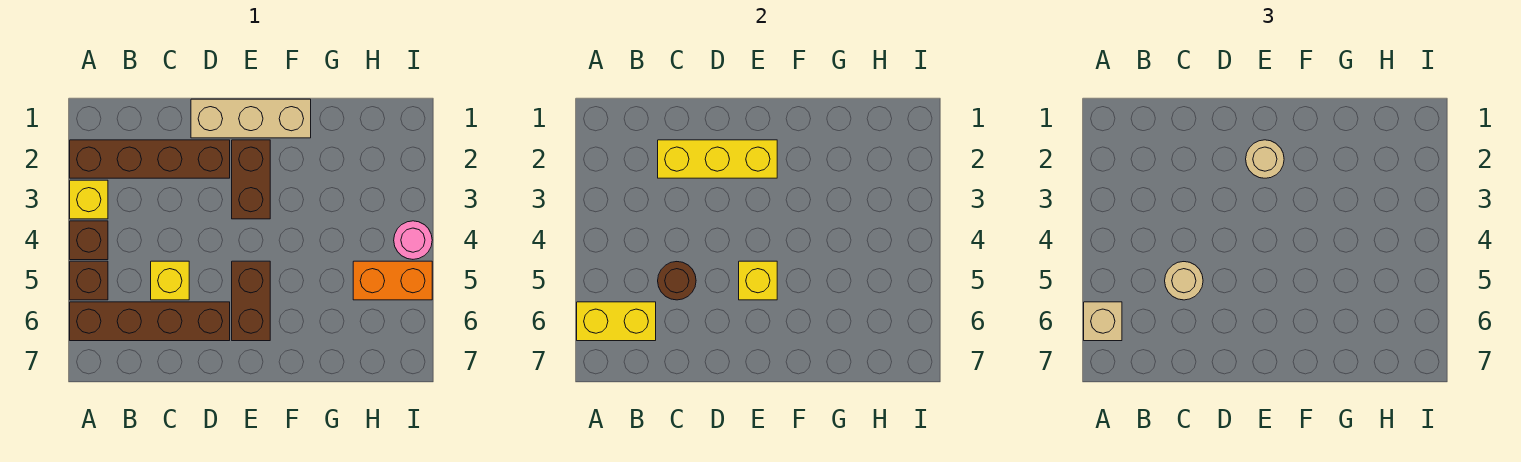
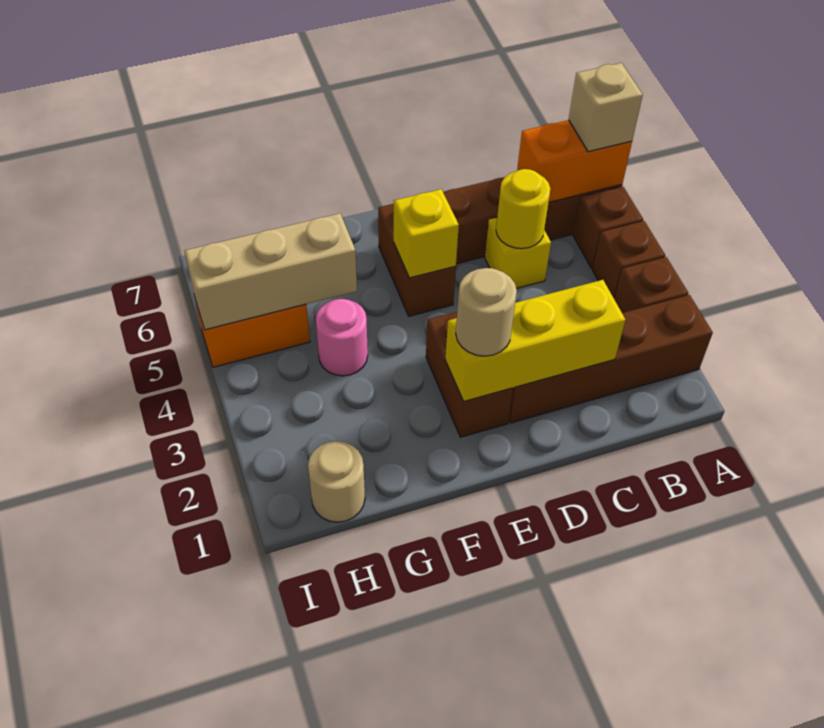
yellow 1x1 brick [70,180,108,219] -> brown 1x1 brick [614,257,688,313]
yellow 1x2 brick [577,302,656,341] -> orange 1x2 brick [517,120,632,202]
brown 1x1 round brick [658,262,696,300] -> yellow 1x1 round brick [496,169,550,249]
tan 1x1 round brick [1165,262,1203,300] -> tan 1x1 round brick moved to [308,441,365,522]
tan 1x3 brick [191,99,311,138] -> tan 1x3 brick moved to [184,213,357,330]
pink 1x1 round brick [394,221,432,259] -> pink 1x1 round brick moved to [316,299,368,376]

